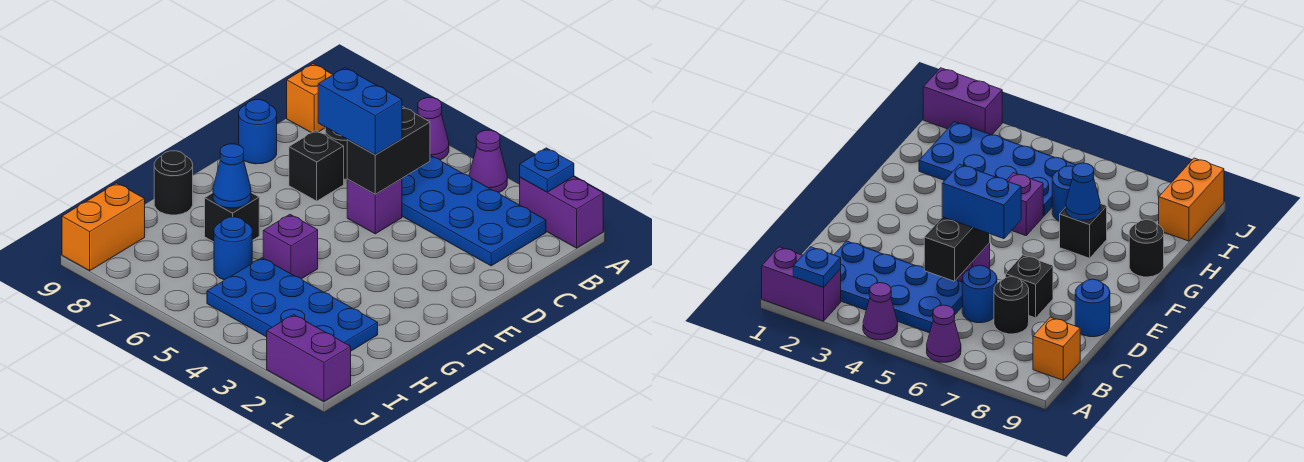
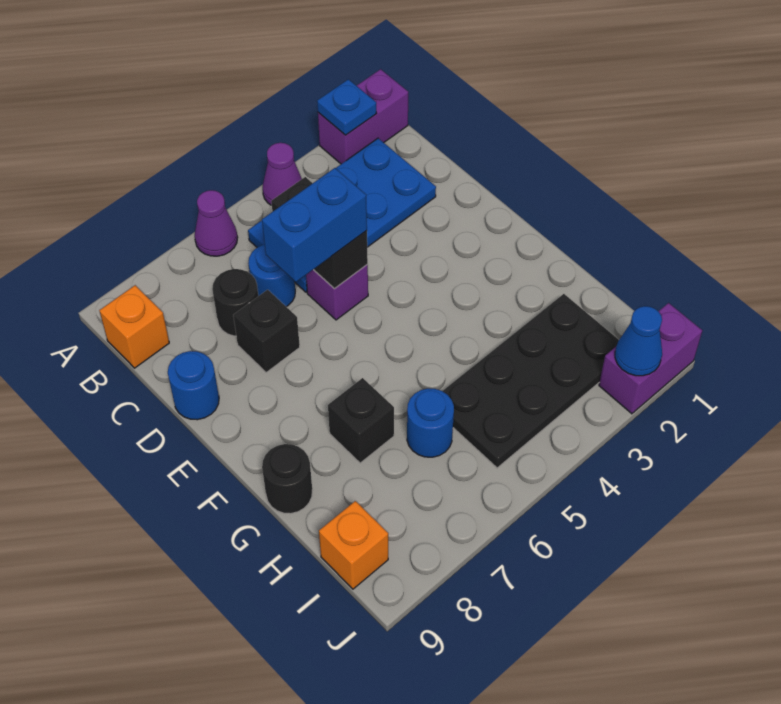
purple 1x1 brick [263,215,318,279] -> none
blue 1x1 cone [213,144,251,208] -> blue 1x1 cone moved to [615,306,662,376]
blue 2x4 plate [207,258,378,351] -> black 2x4 plate [443,294,619,468]
orange 1x2 brick [62,183,145,271] -> orange 1x1 brick [319,501,388,589]

